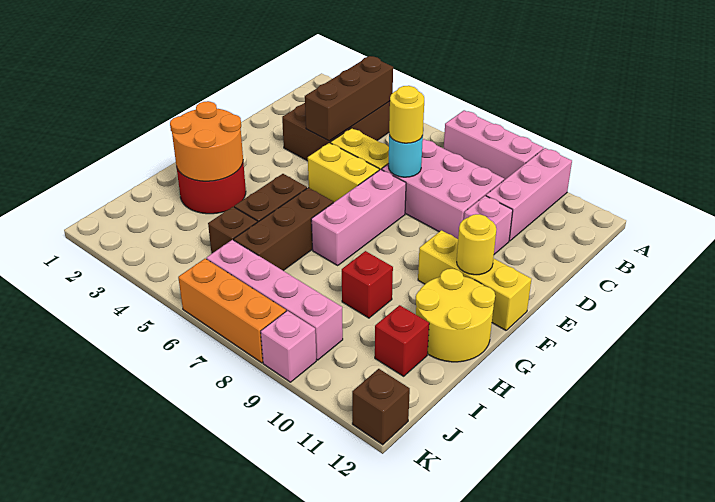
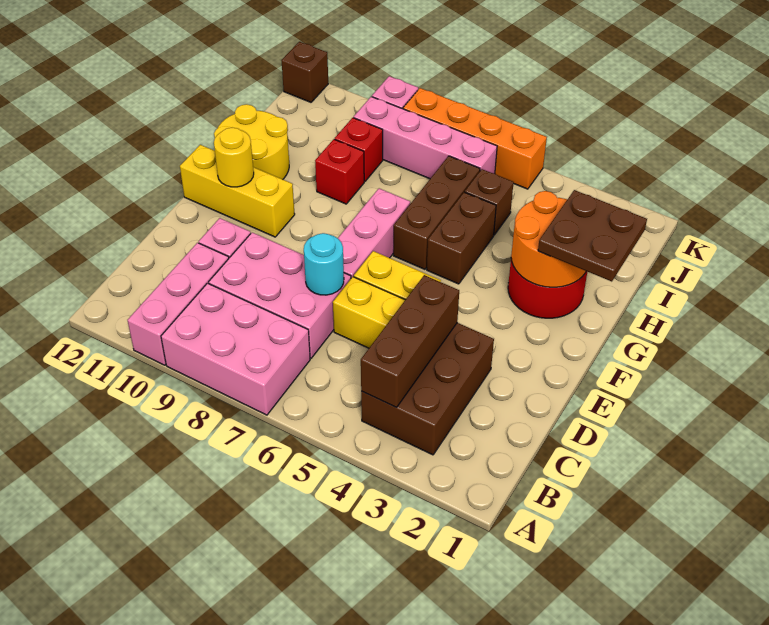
pink 1x3 brick [444,110,543,180] -> pink 2x3 brick [161,283,310,415]
yellow 1x1 round brick [389,86,424,143] -> none
none -> brown 2x2 plate [538,190,647,282]
red 1x1 brick [375,305,429,376] -> red 1x1 brick moved to [335,118,383,181]
orange 1x3 brick [178,259,286,363] -> orange 1x4 brick [403,88,547,189]

